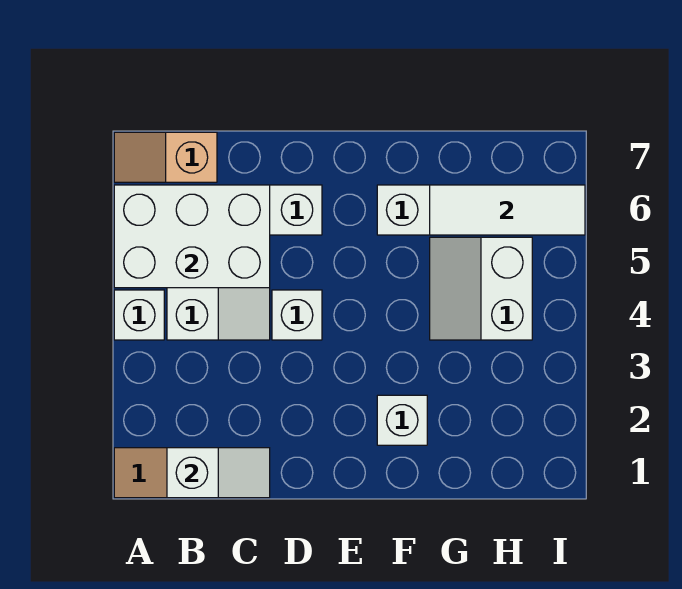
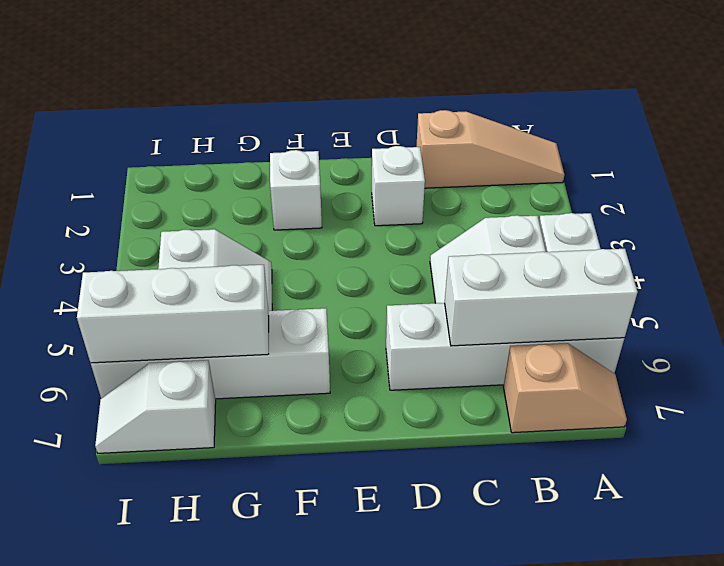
white 2x3 brick [114,185,270,288] -> white 1x3 brick [445,249,638,346]
white 1x2 slope [167,448,270,498] -> white 1x2 slope moved to [95,360,216,453]
white 1x1 brick [272,290,322,340] -> white 1x1 brick moved to [372,146,425,226]
white 1x3 tile [430,185,585,235] -> white 1x3 brick [77,265,269,363]

